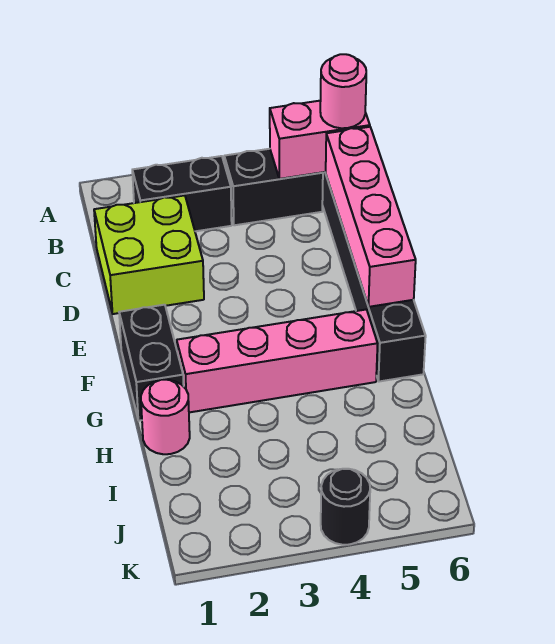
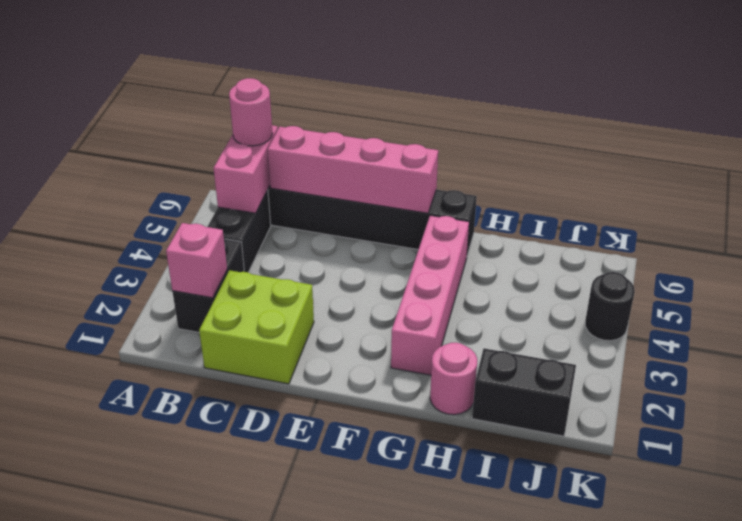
none -> pink 1x1 brick [166,223,227,298]
black 1x2 brick [119,305,184,421] -> black 1x2 brick moved to [472,348,576,436]

